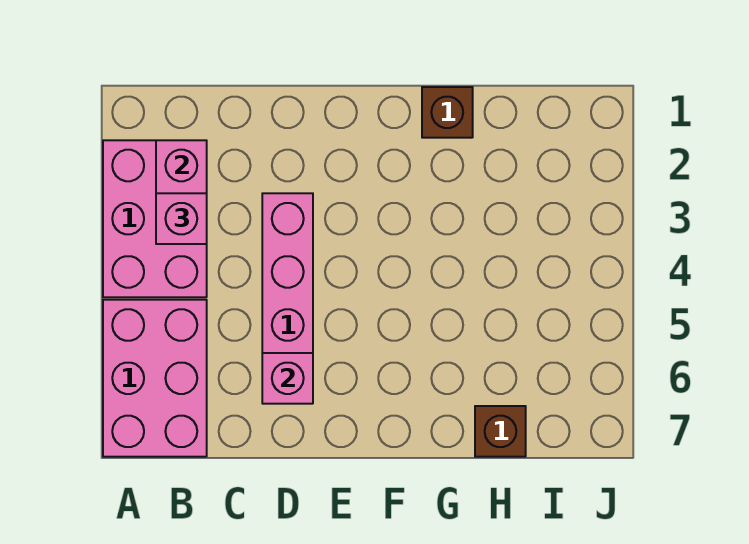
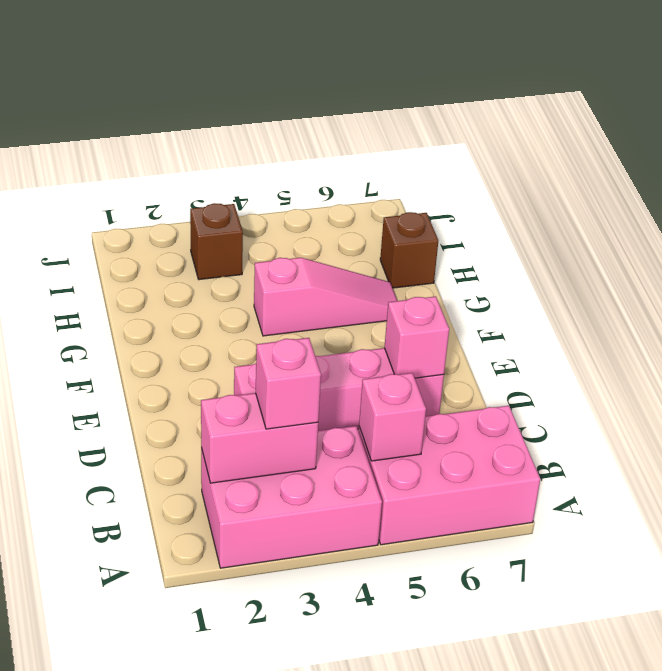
none -> pink 1x1 brick [359,373,426,461]
brown 1x1 brick [422,87,473,138] -> brown 1x1 brick moved to [190,203,243,280]
none -> pink 1x3 slope [254,258,397,336]

